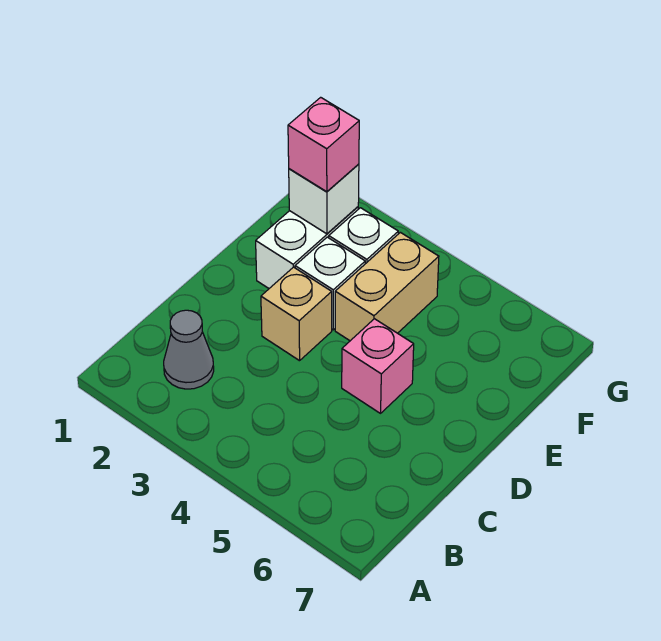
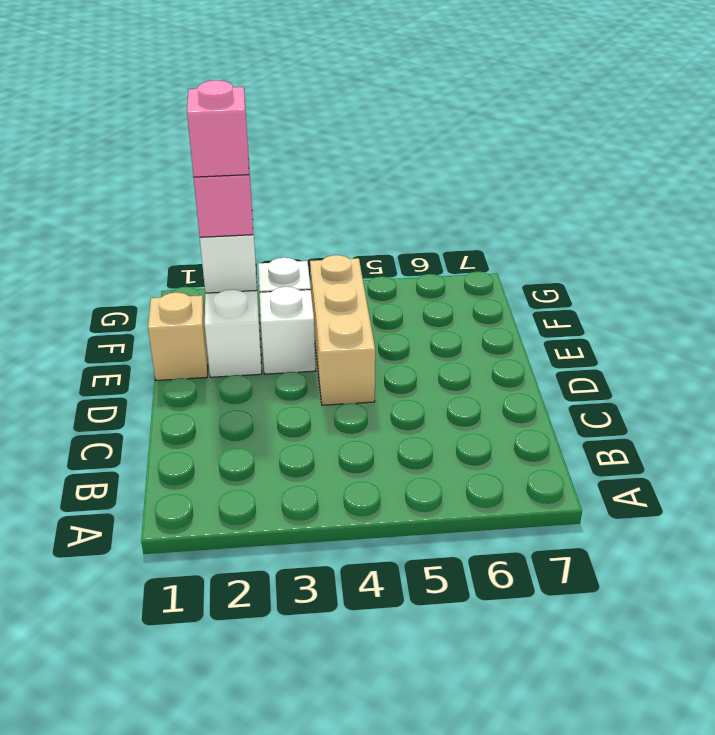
grey 1x1 cone [164,310,214,389] -> none
tan 1x1 brick [261,267,332,361] -> tan 1x1 brick moved to [148,292,208,380]
pink 1x1 brick [342,319,414,413] -> pink 1x1 brick moved to [187,80,249,177]
tan 1x2 brick [335,232,439,341] -> tan 1x3 brick [310,255,375,405]

